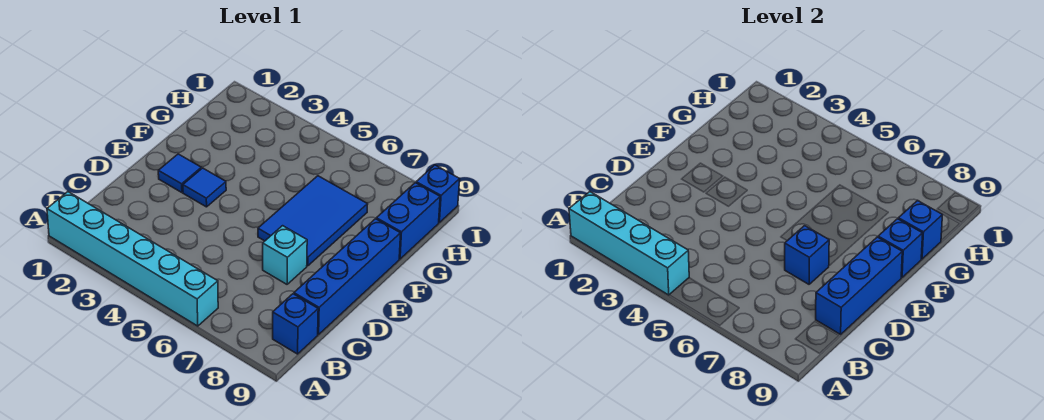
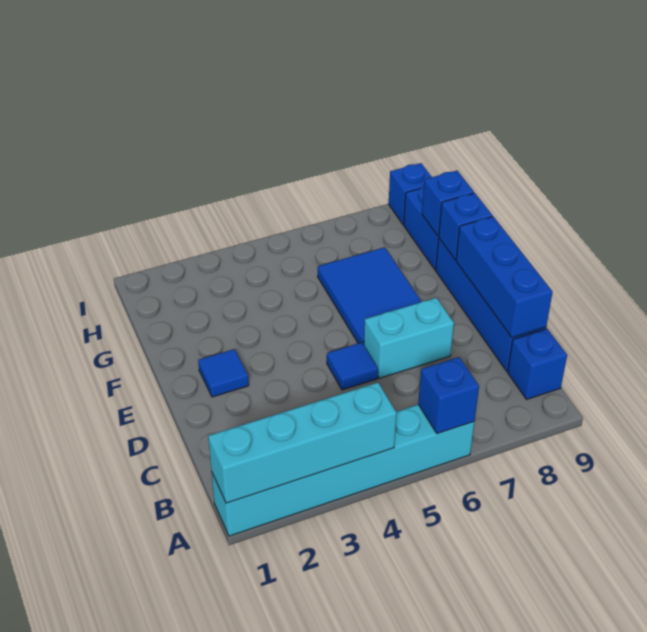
cyan 1x1 brick [263,226,307,284] -> cyan 1x2 brick [364,298,454,378]
blue 1x1 brick [785,226,829,284] -> blue 1x1 brick moved to [418,357,479,434]
blue 1x1 tile [183,168,226,207] -> blue 1x1 tile moved to [327,342,378,390]

